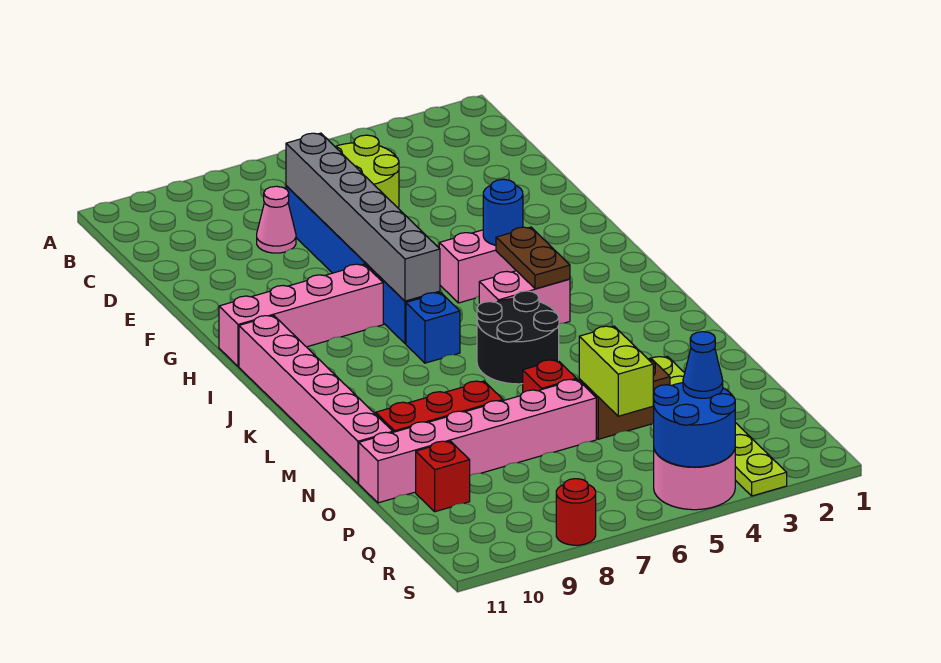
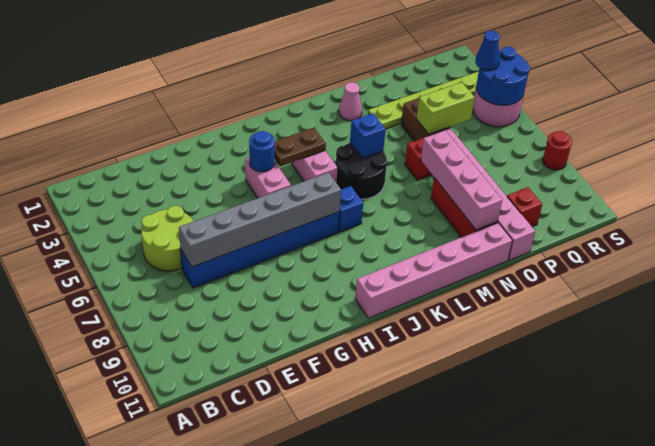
pink 1x1 cone [257,186,296,253] -> pink 1x1 cone moved to [339,82,362,121]
pink 1x4 brick [219,264,383,367] -> pink 1x4 brick moved to [421,130,502,230]
none -> blue 1x1 brick [350,113,386,158]

